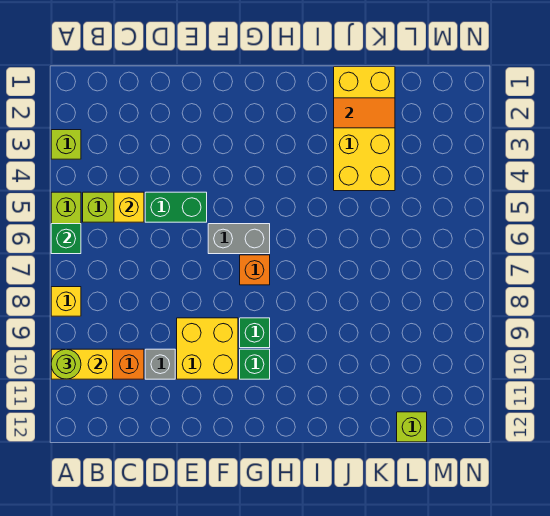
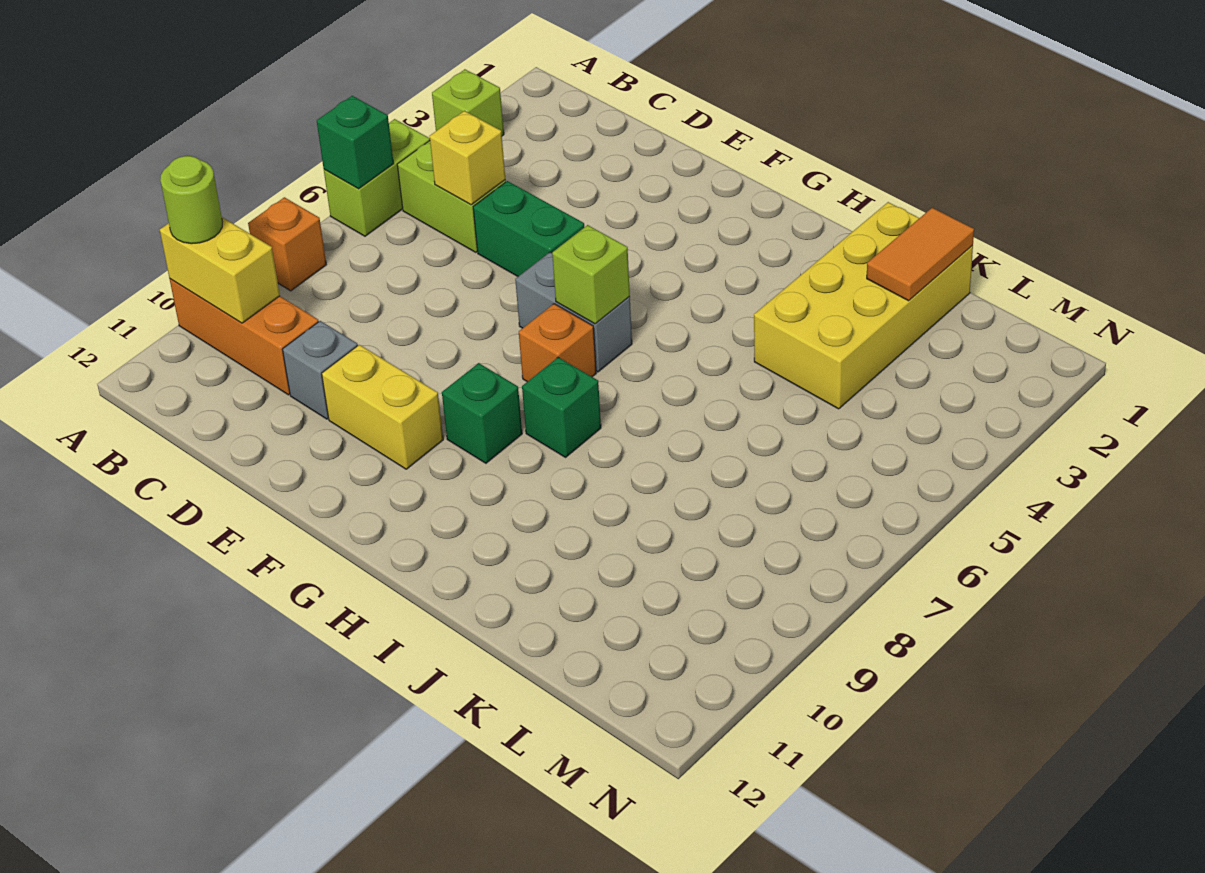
yellow 1x1 brick [51,287,81,316] -> orange 1x1 brick [248,197,326,291]
yellow 2x2 brick [177,318,238,379] -> yellow 1x2 brick [322,345,443,469]
green 1x1 brick [240,349,270,379] -> green 1x1 brick moved to [522,357,601,457]
orange 1x2 tile [334,98,395,128] -> orange 1x2 tile turned to [867,208,974,301]
lime 1x1 brick [397,412,427,442] -> lime 1x1 brick moved to [552,225,630,324]

